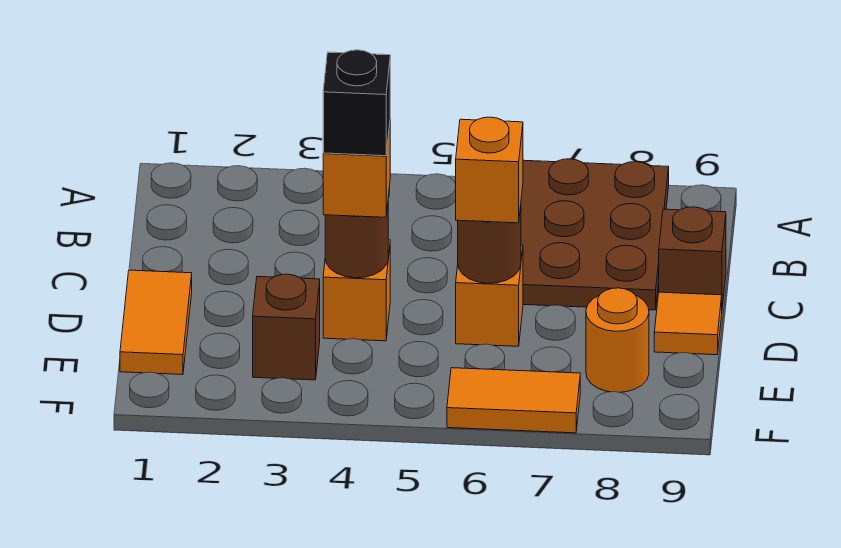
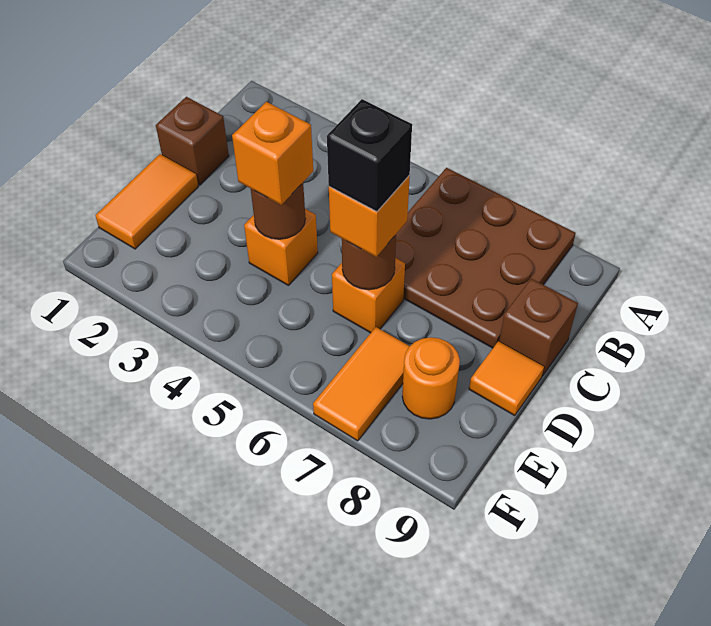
black 1x1 brick [323,50,390,156] -> black 1x1 brick moved to [327,99,412,212]
brown 1x1 brick [253,274,320,380] -> brown 1x1 brick moved to [156,97,229,185]
orange 1x2 tile [447,368,580,433] -> orange 1x2 tile turned to [313,327,410,441]

